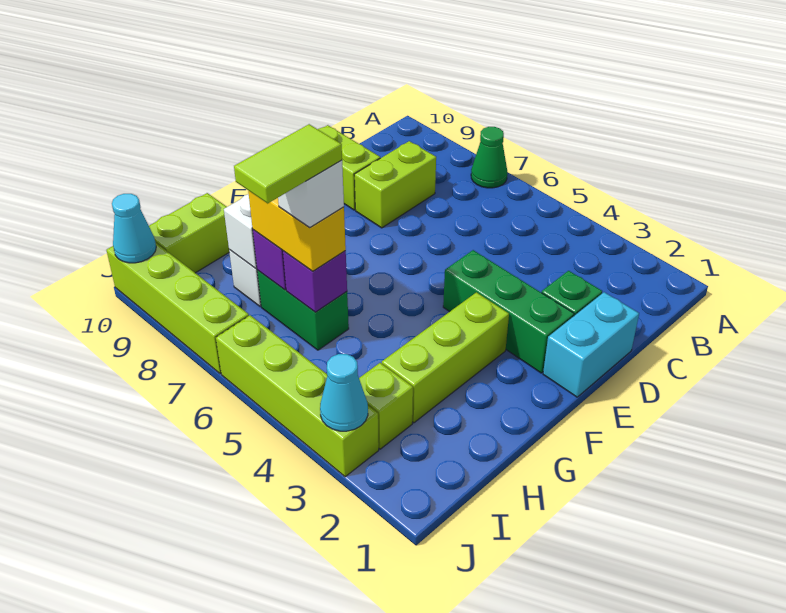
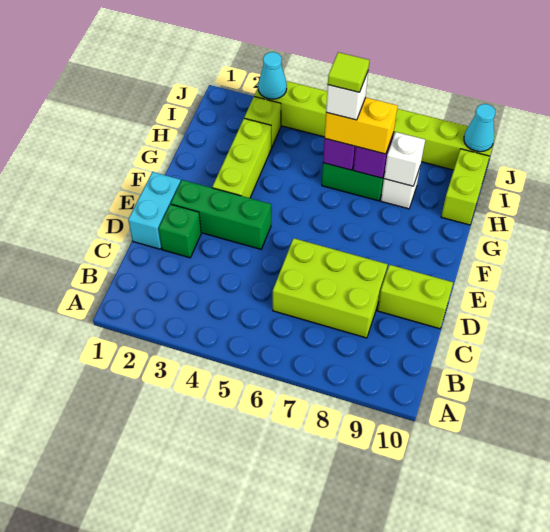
green 1x1 cone [471,127,508,188] -> none
lime 1x2 brick [354,141,436,228] -> lime 2x3 brick [273,238,388,338]
lime 1x2 tile [234,124,342,203] -> lime 1x1 tile [328,52,369,92]

